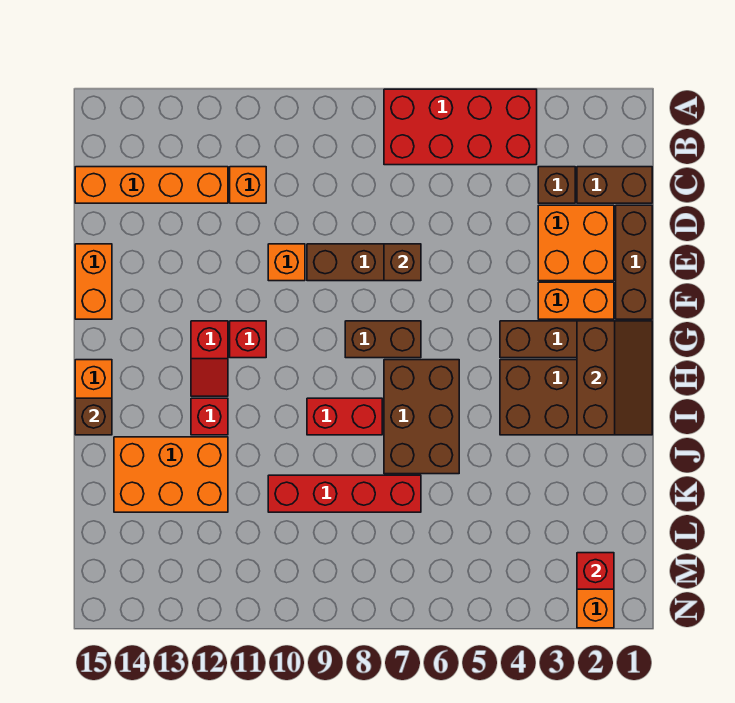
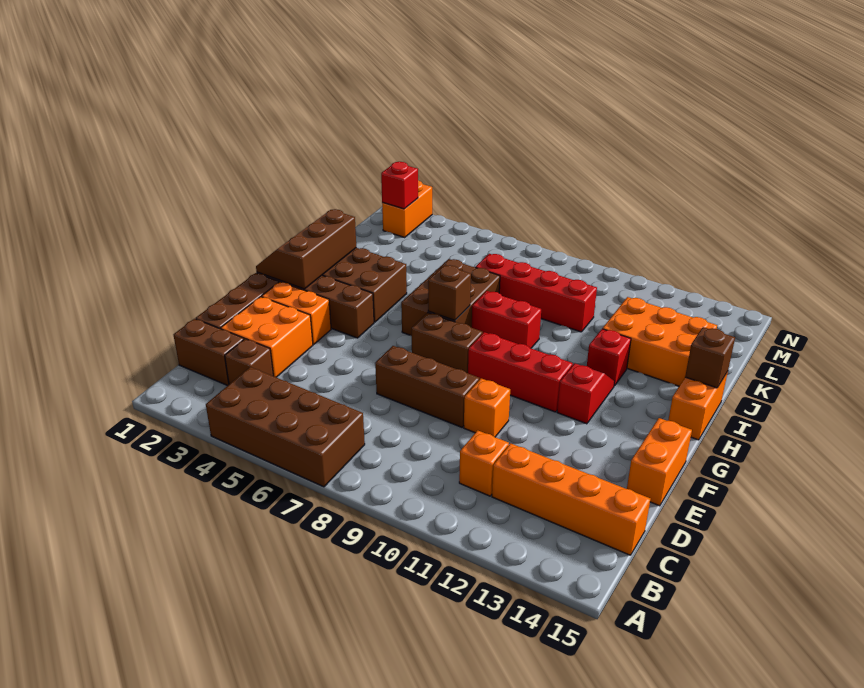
red 2x4 brick [384,89,537,165] -> brown 2x4 brick [206,367,365,487]
brown 1x1 brick [384,244,421,281] -> brown 1x1 brick moved to [428,265,471,320]
red 1x1 brick [230,321,266,358] -> red 1x3 brick [468,332,573,412]

